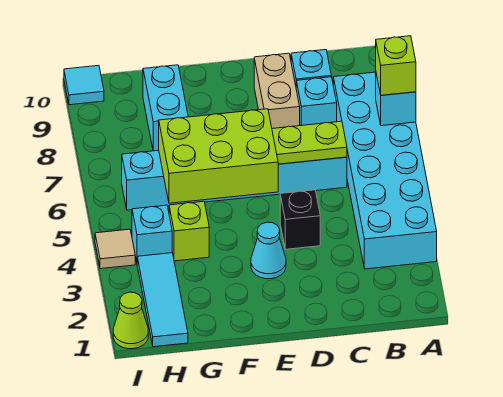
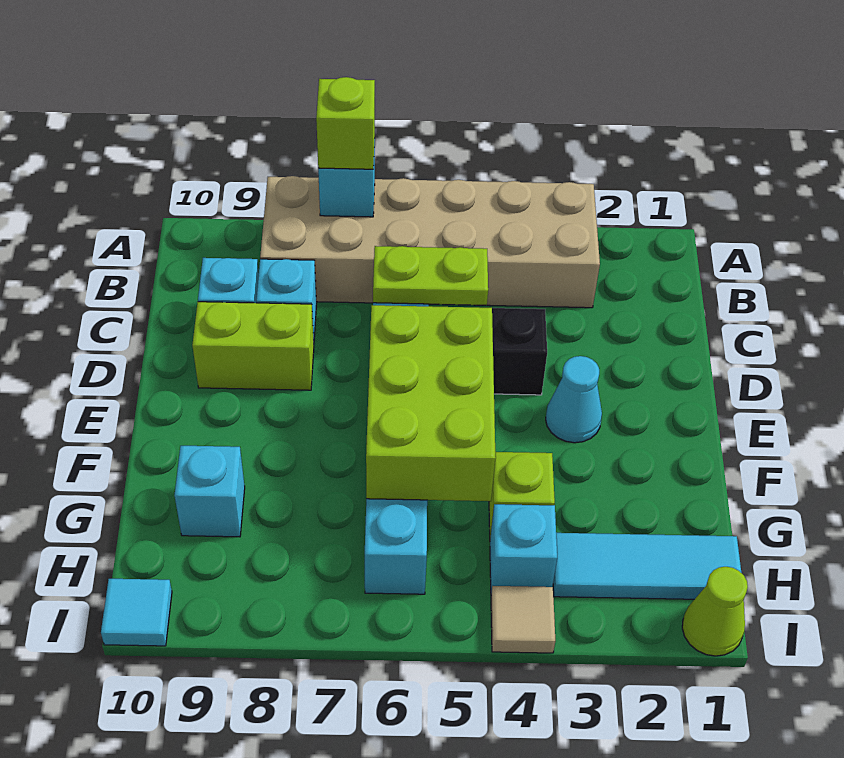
cyan 2x6 brick [333,72,437,269] -> tan 2x6 brick [260,176,600,308]
lime 1x2 plate [272,121,347,164] -> lime 1x2 plate turned to [373,246,488,305]
tan 1x2 brick [254,53,300,129] -> lime 1x2 brick [192,302,314,390]
cyan 1x2 brick [143,65,188,151] -> cyan 1x1 brick [174,446,245,537]

